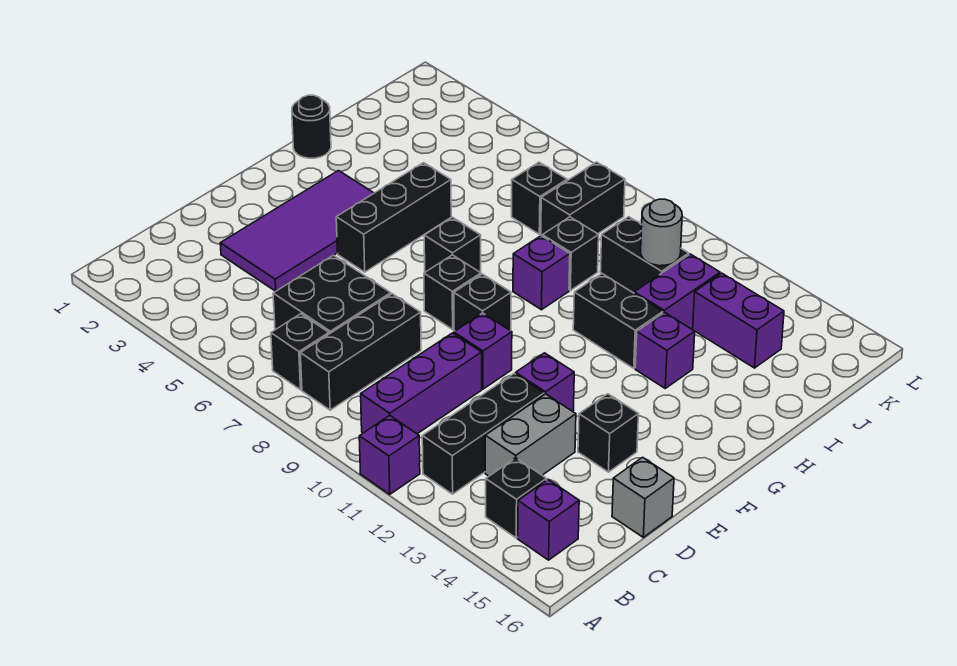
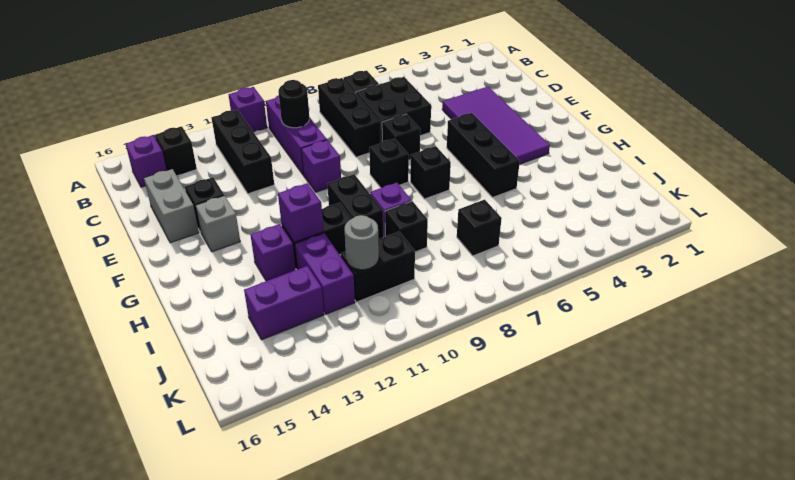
grey 1x2 brick [485,394,576,476] -> grey 1x2 brick moved to [144,169,199,243]
grey 1x1 brick [612,457,674,537] -> grey 1x1 brick moved to [195,196,240,252]
purple 1x1 brick [516,353,574,411] -> purple 1x1 brick moved to [278,183,324,242]
black 1x1 brick [454,274,511,331] -> black 1x1 brick moved to [382,114,420,160]
black 1x1 round brick [292,95,331,158] -> black 1x1 round brick moved to [278,80,309,128]
black 1x2 brick [541,162,625,236] -> black 1x2 brick moved to [327,174,383,239]

